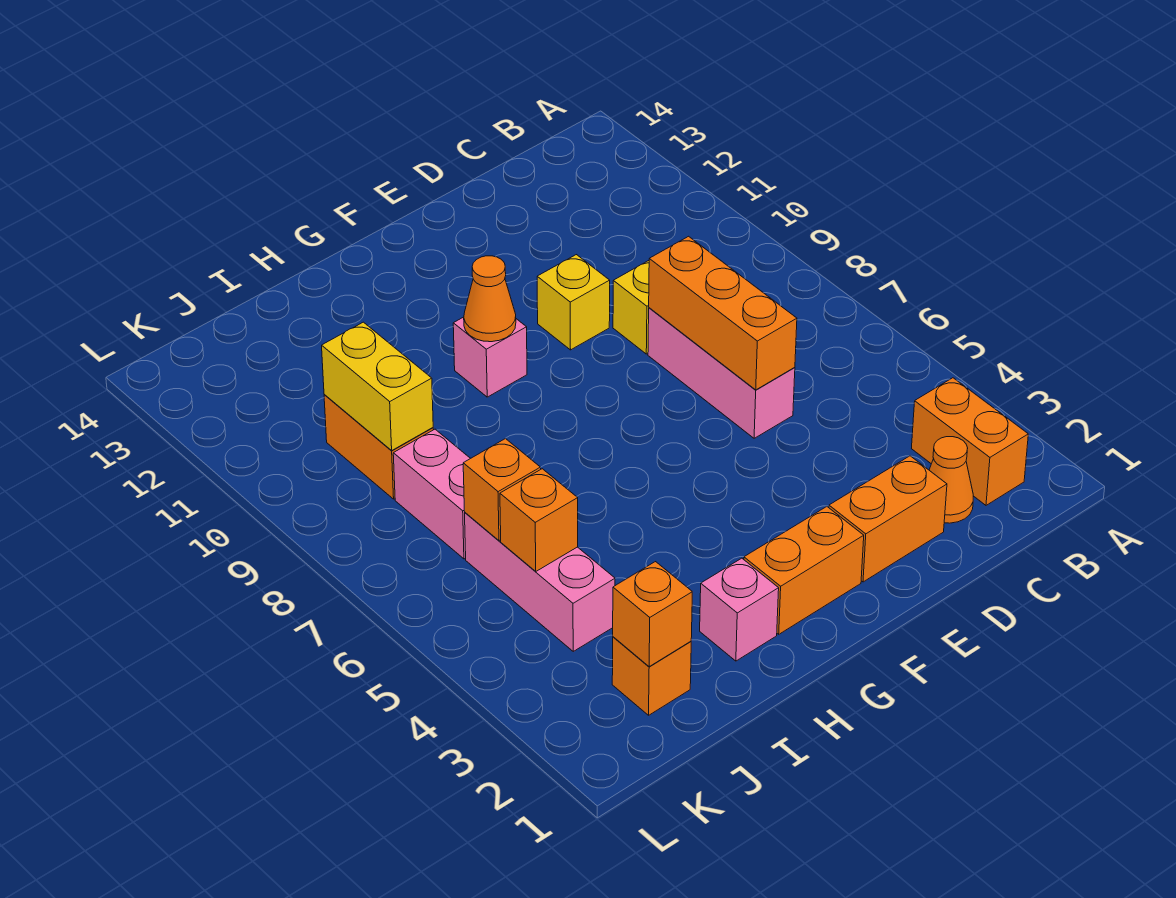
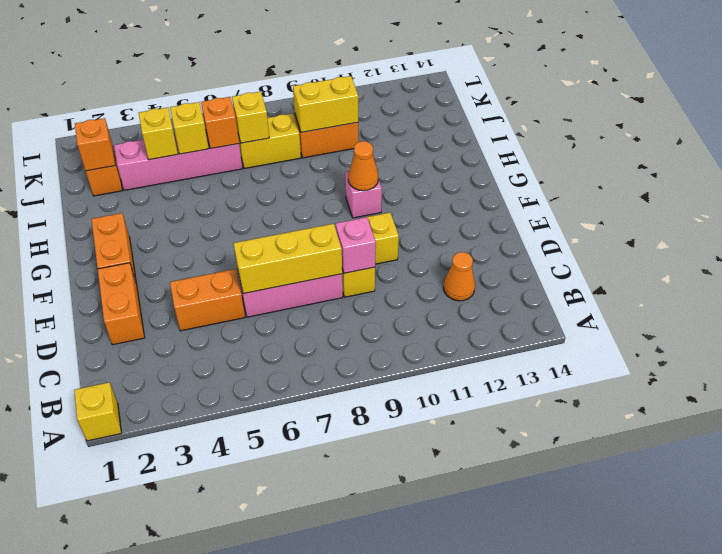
none -> yellow 1x1 brick [74,382,121,441]
orange 1x2 brick [912,378,1028,505] -> orange 1x2 brick moved to [170,269,245,331]
orange 1x1 cone [929,437,973,523] -> orange 1x1 cone moved to [444,252,475,301]
orange 1x3 brick [649,236,797,390] -> yellow 1x3 brick [233,224,342,294]
pink 1x1 brick [700,558,779,661] -> pink 1x1 brick moved to [336,217,376,273]
pink 1x3 brick [465,513,615,651] -> pink 1x4 brick [114,129,243,190]
none -> yellow 1x1 brick [139,107,178,160]
orange 1x1 brick [500,469,578,571] -> yellow 1x1 brick [170,102,209,154]
pink 1x2 brick [393,429,470,559] -> yellow 1x2 brick [238,113,301,169]
none -> yellow 1x1 brick [232,92,269,143]

